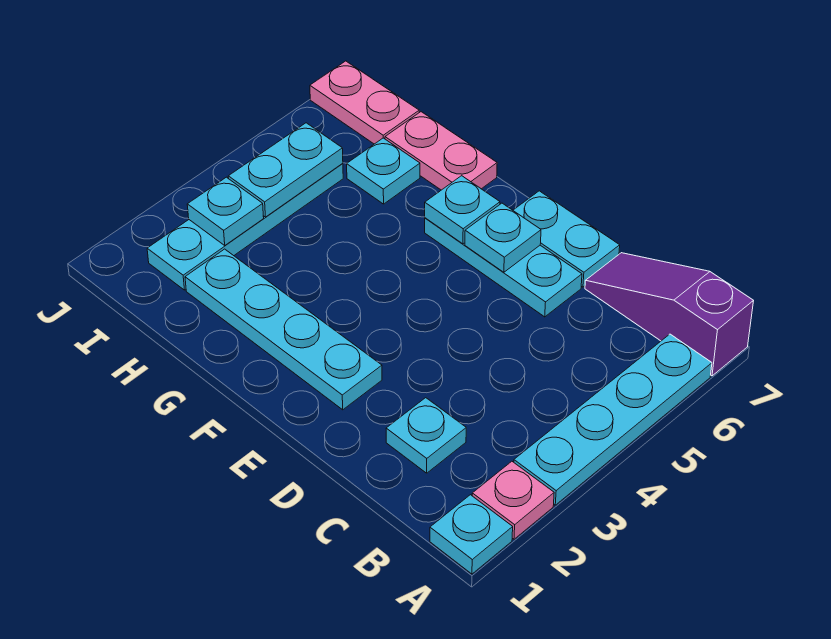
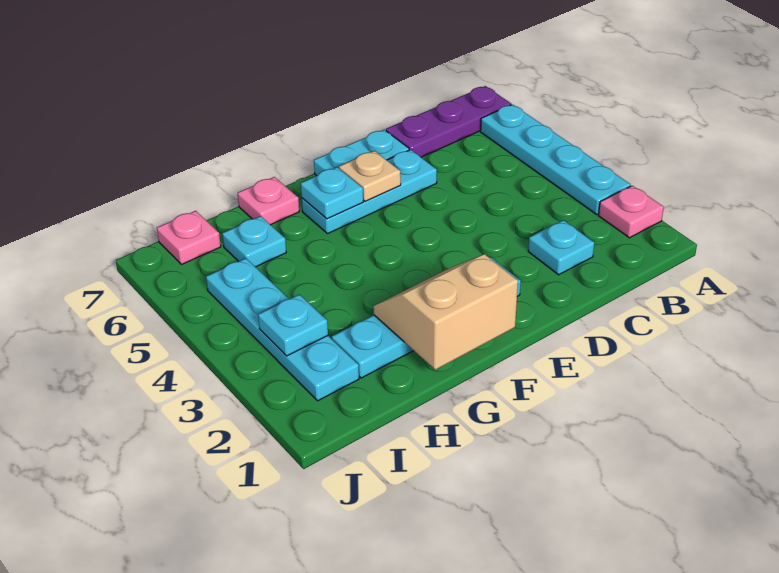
cyan 1x1 plate [430,495,513,574] -> none
purple 1x3 slope [585,253,753,376] -> purple 1x3 plate [386,86,511,157]
cyan 1x1 plate [465,203,541,272] -> tan 1x1 plate [339,151,401,202]
none -> tan 2x2 slope [373,254,518,370]
pink 1x2 plate [385,112,497,190] -> pink 1x1 plate [238,177,299,225]
cyan 1x2 plate [228,123,343,217] -> none
pink 1x2 plate [310,61,419,144] -> pink 1x1 plate [157,211,221,264]

